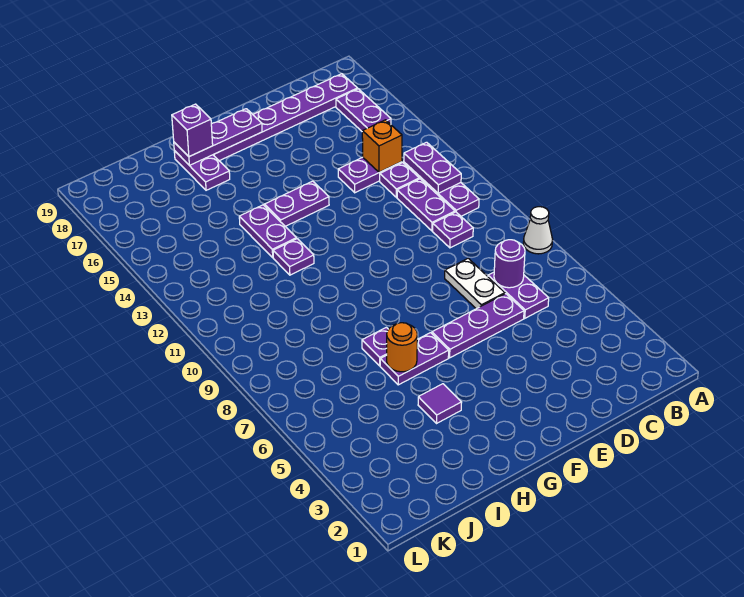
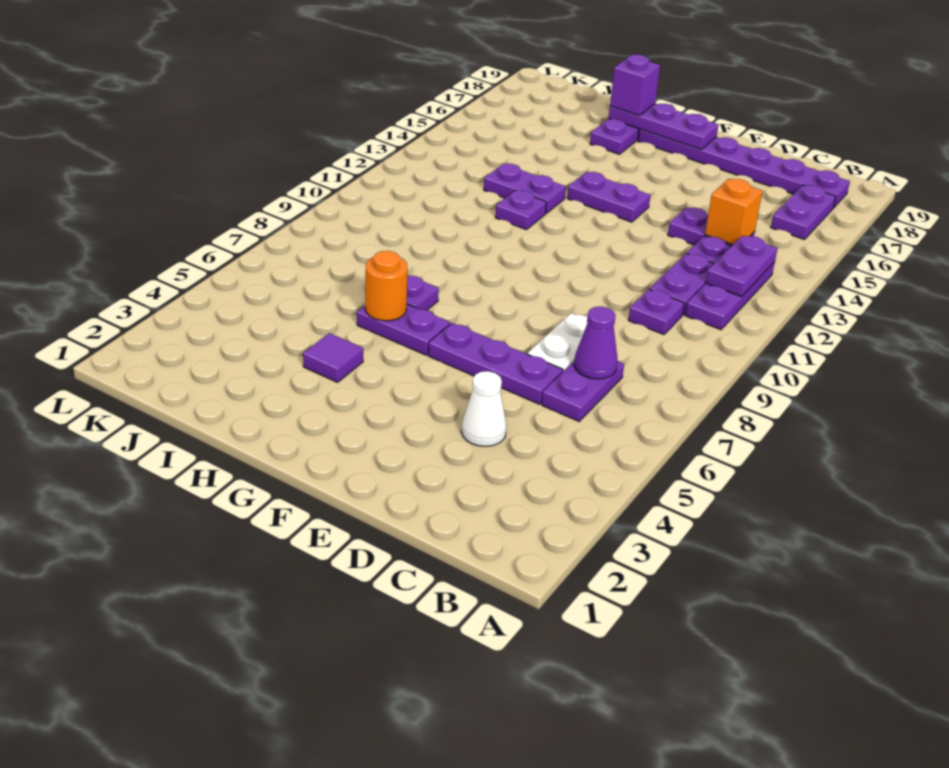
white 1x1 cone [523,207,553,254] -> white 1x1 cone moved to [461,371,507,446]
purple 1x1 round brick [494,240,525,288] -> purple 1x1 cone [574,306,618,379]
purple 1x2 plate [239,205,296,258] -> purple 1x2 plate turned to [484,164,566,213]

